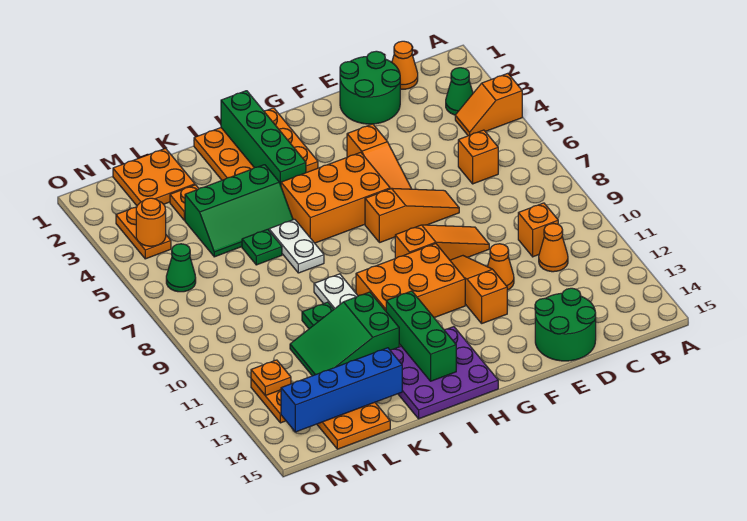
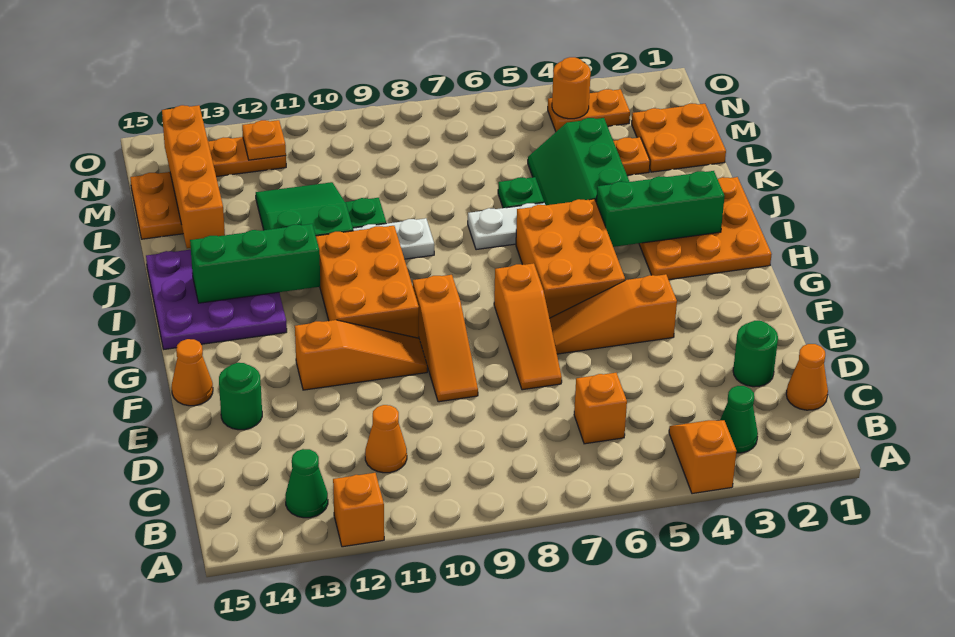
orange 1x1 brick [518,203,558,257] -> orange 1x1 brick moved to [333,473,384,547]
green 2x2 round brick [340,51,400,124] -> green 1x1 round brick [733,321,778,387]
green 2x2 round brick [535,288,596,361] -> green 1x1 round brick [219,363,262,430]
orange 1x1 cone [487,244,514,290] -> orange 1x1 cone moved to [172,339,213,406]
green 1x4 brick [221,91,306,185] -> green 1x3 brick [596,171,725,247]
blue 1x4 brick [281,348,402,432] -> orange 1x4 brick [162,105,225,248]
green 1x1 cone [166,244,196,292] -> green 1x1 cone moved to [285,449,328,518]

